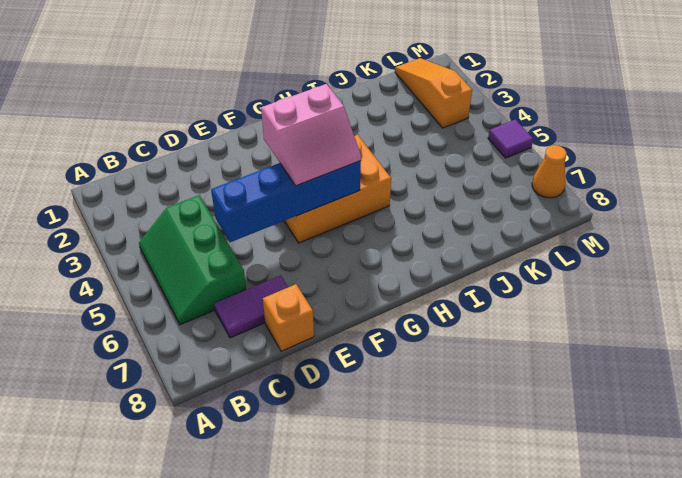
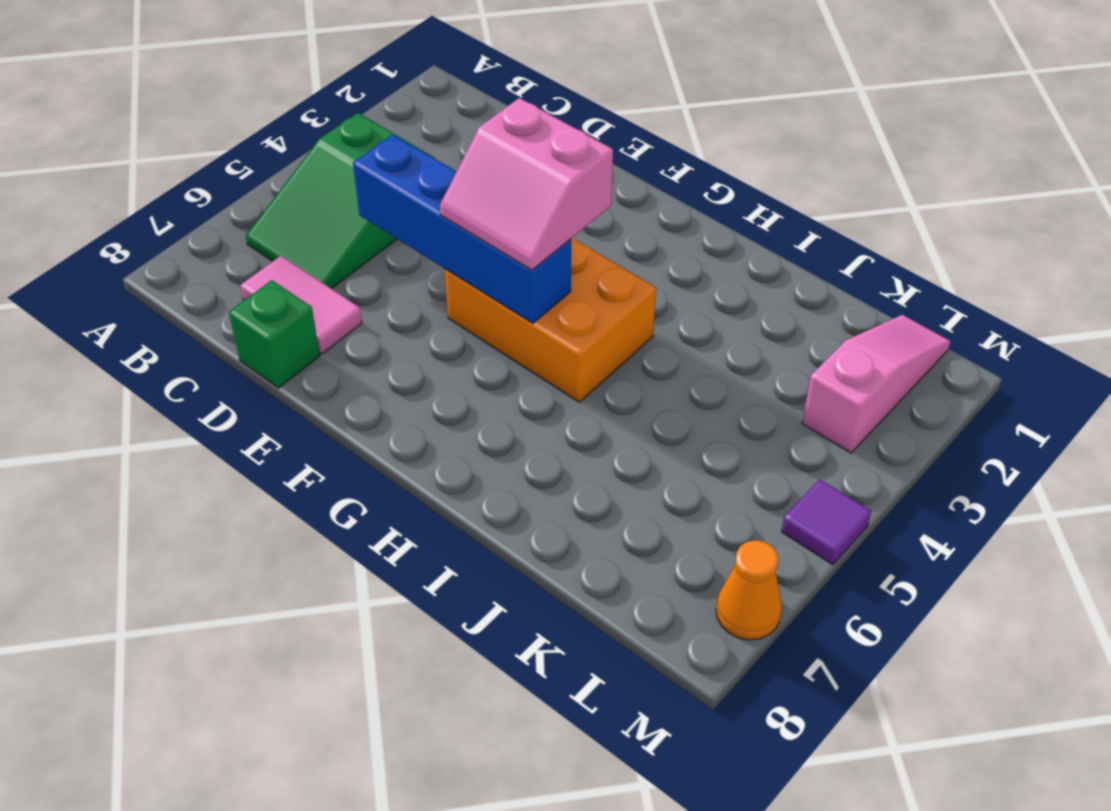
green 2x3 slope [139,195,246,325] -> green 2x3 slope turned to [246,113,435,289]
purple 1x2 tile [214,275,288,338] -> pink 1x2 tile [240,256,362,354]
orange 1x1 brick [263,284,314,351] -> green 1x1 brick [229,280,320,388]
orange 1x3 slope [395,58,472,128] -> pink 1x3 slope [802,315,950,453]

